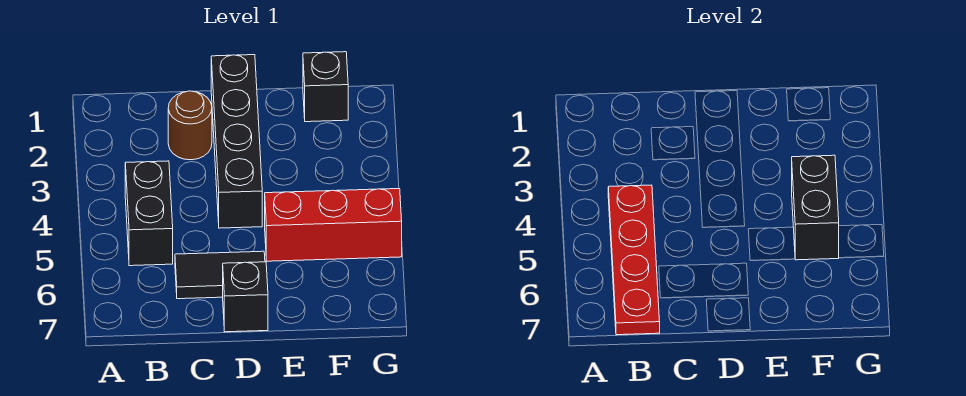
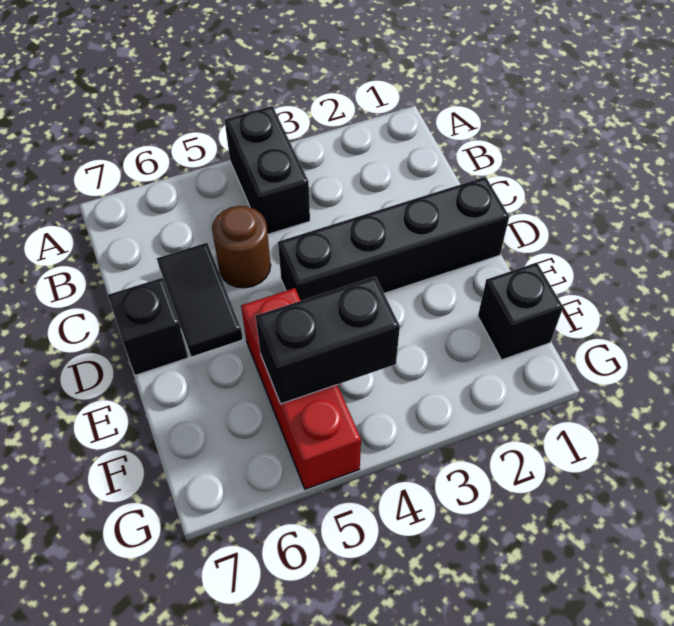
black 1x2 brick [125,161,173,266] -> black 1x2 brick turned to [225,106,310,234]
red 1x4 plate [608,185,660,335] -> none
brown 1x1 round brick [168,91,212,160] -> brown 1x1 round brick moved to [212,206,271,288]

